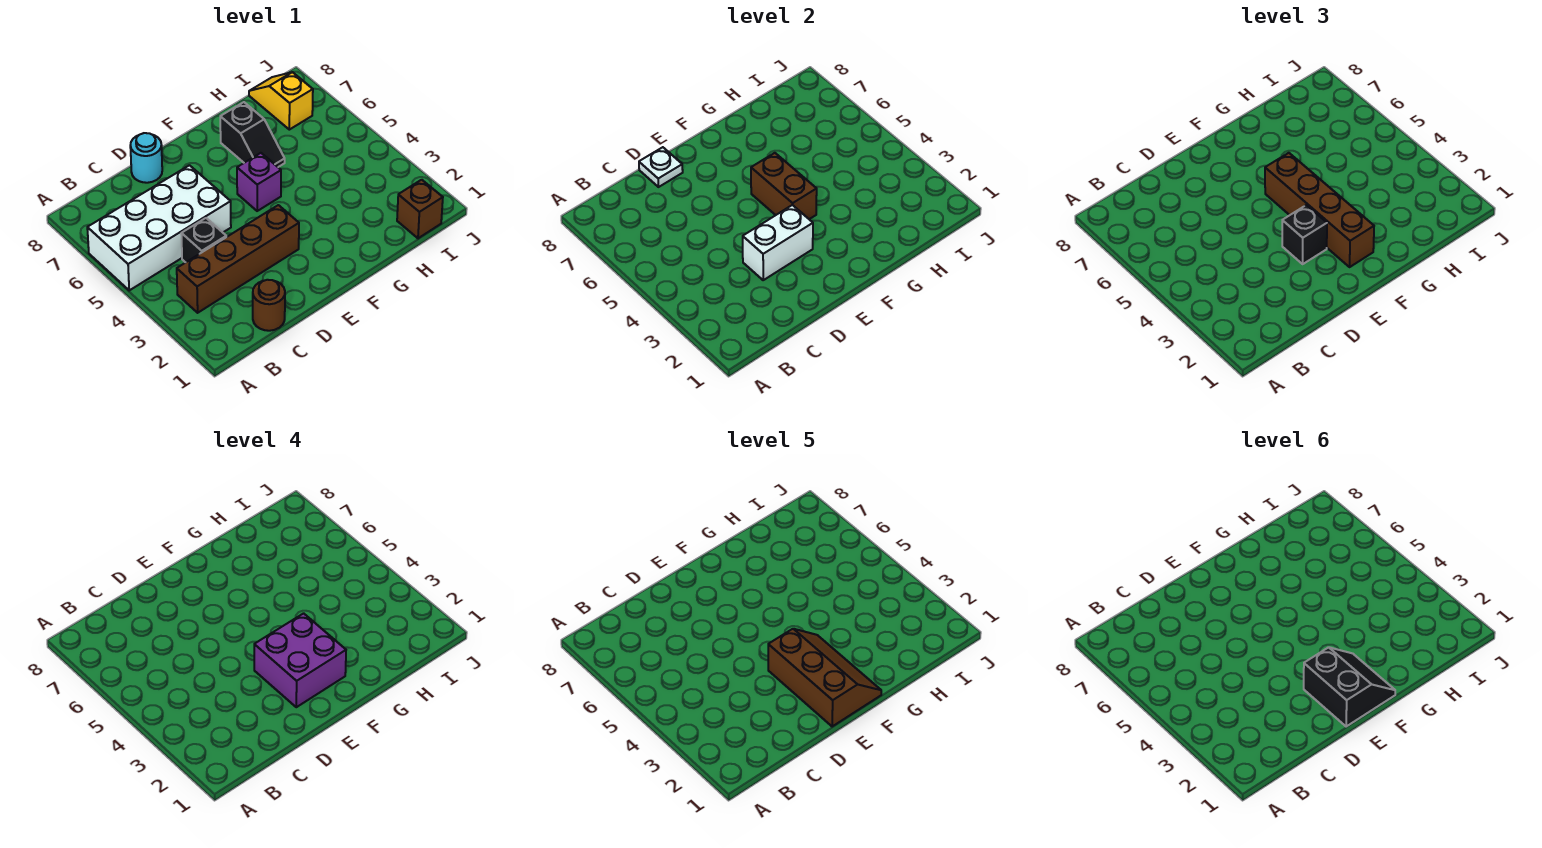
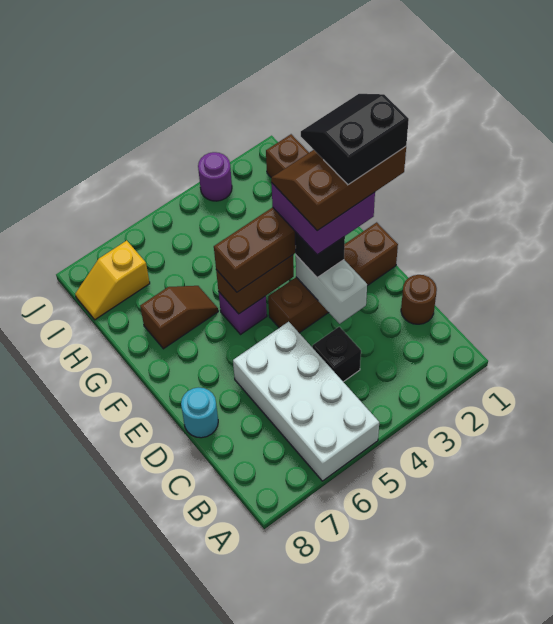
brown 1x4 brick [177,205,299,313] -> brown 1x4 brick turned to [268,222,398,333]
white 1x1 plate [639,147,683,187] -> none
black 1x2 slope [220,102,285,167] -> brown 1x2 slope [140,286,218,349]
none -> purple 1x1 round brick [198,152,232,201]

